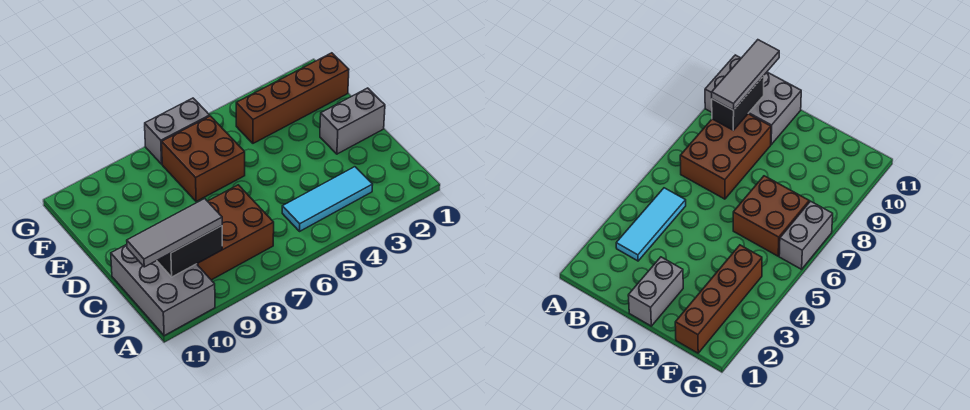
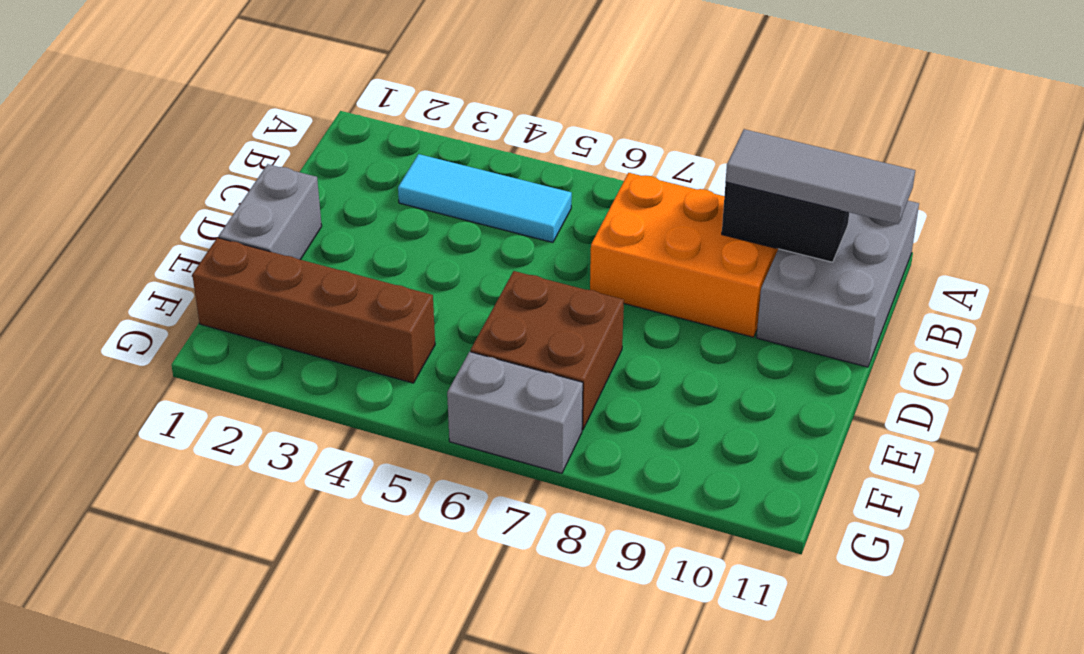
brown 2x3 brick [197,185,274,280] -> orange 2x3 brick [590,173,778,337]
grey 1x2 brick [320,88,385,154] -> grey 1x2 brick turned to [219,164,322,260]

